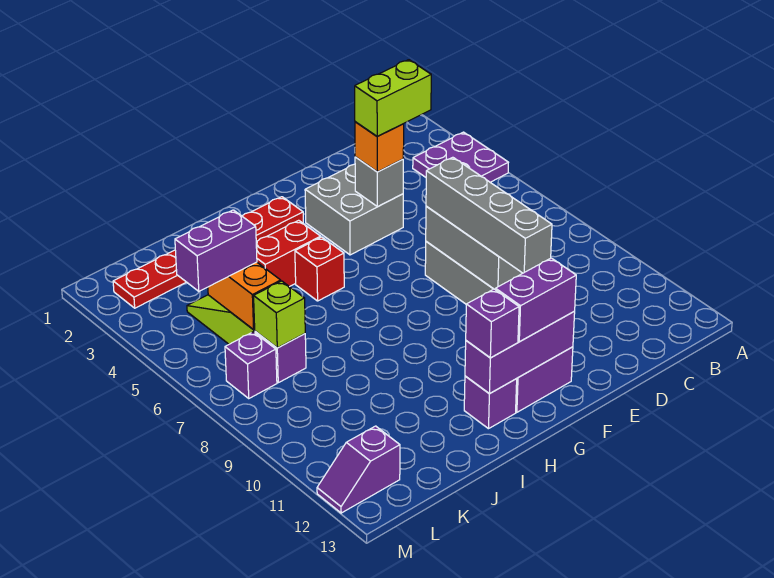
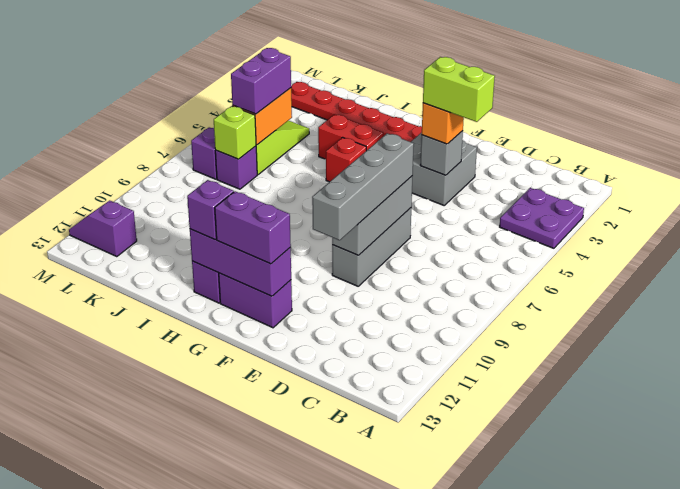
purple 1x2 brick [175,210,257,291] -> purple 1x2 brick turned to [231,48,291,114]

